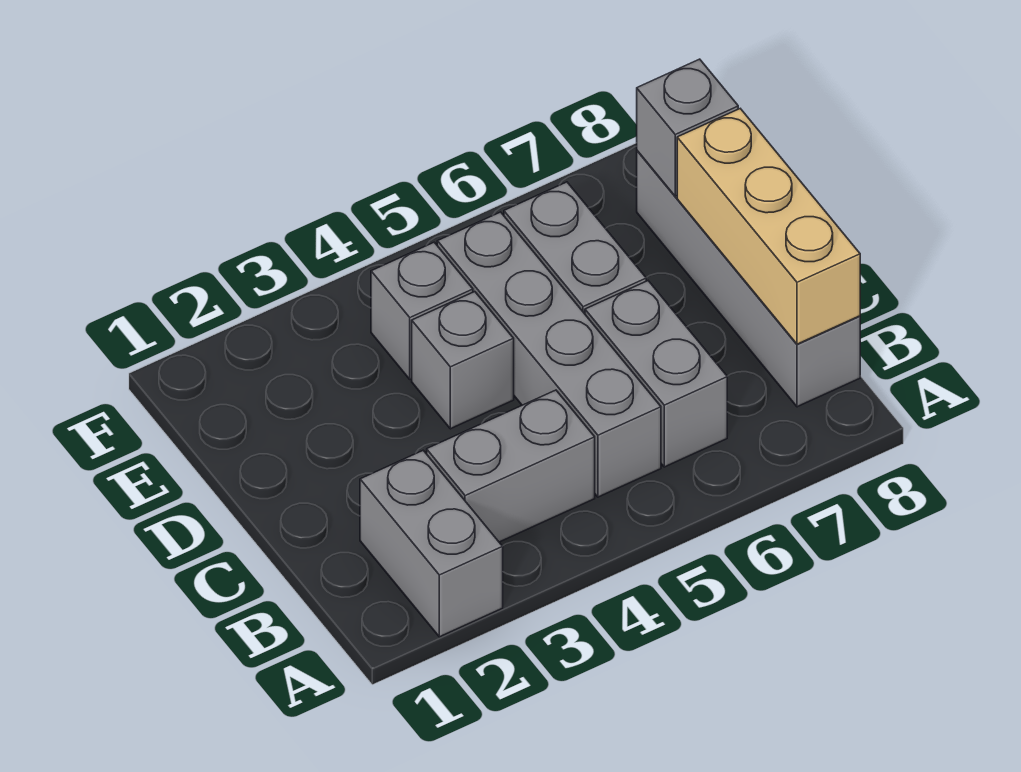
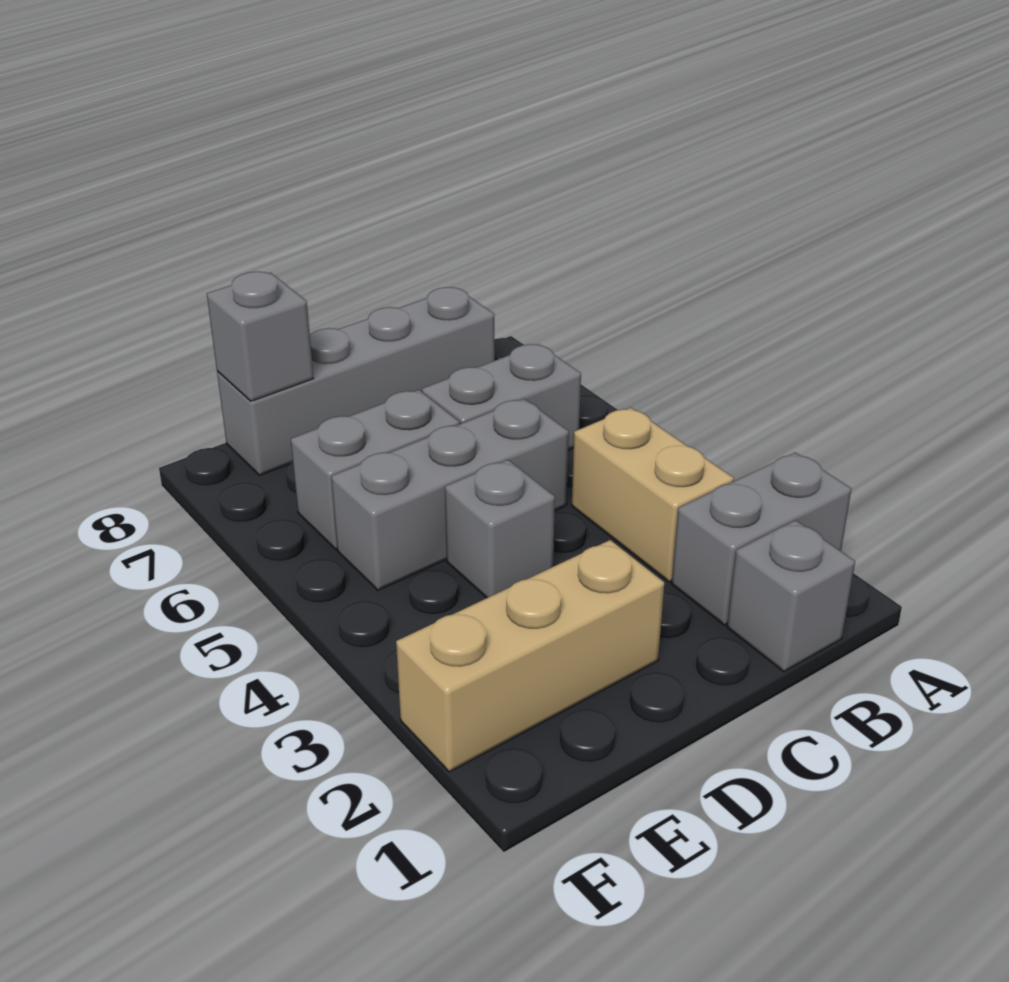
grey 1x2 brick [427,390,595,542] -> tan 1x2 brick [572,408,734,582]
grey 1x4 brick [437,212,661,497] -> grey 1x3 brick [331,399,569,590]
tan 1x3 brick [677,109,860,344] -> tan 1x3 brick moved to [396,540,664,772]
grey 1x1 brick [371,242,473,379] -> grey 1x1 brick moved to [727,520,855,672]

